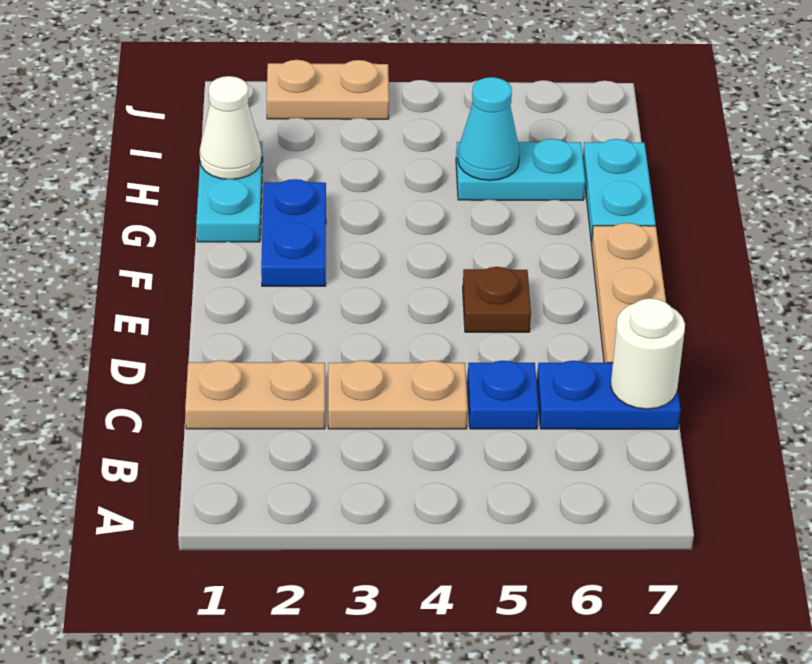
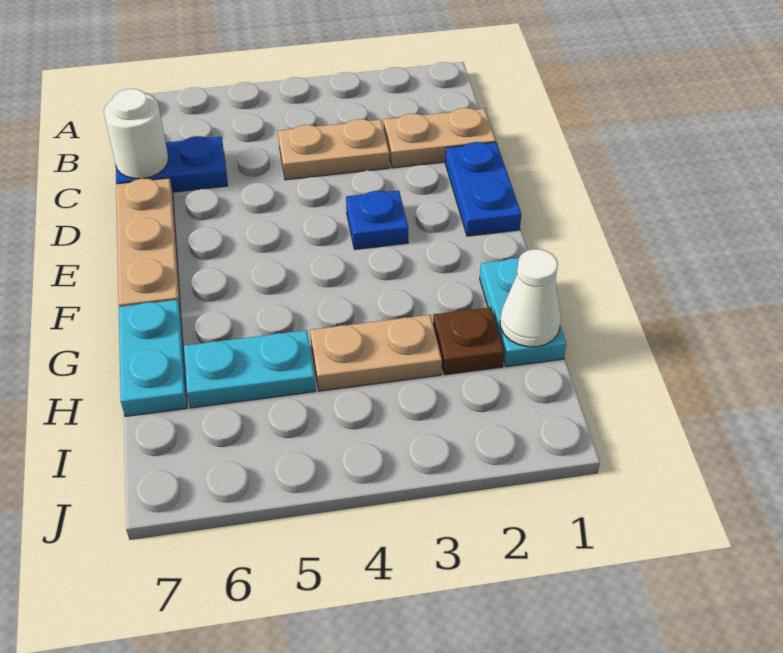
blue 1x1 plate [467,361,539,429] -> blue 1x1 plate moved to [346,190,408,249]
brown 1x1 plate [463,267,531,332] -> brown 1x1 plate moved to [433,307,504,375]
blue 1x2 plate [261,179,326,286] -> blue 1x2 plate moved to [445,142,521,236]
cyan 1x1 cone [458,77,520,180] -> none
tan 1x2 plate [267,60,389,119] -> tan 1x2 plate moved to [310,315,442,391]

